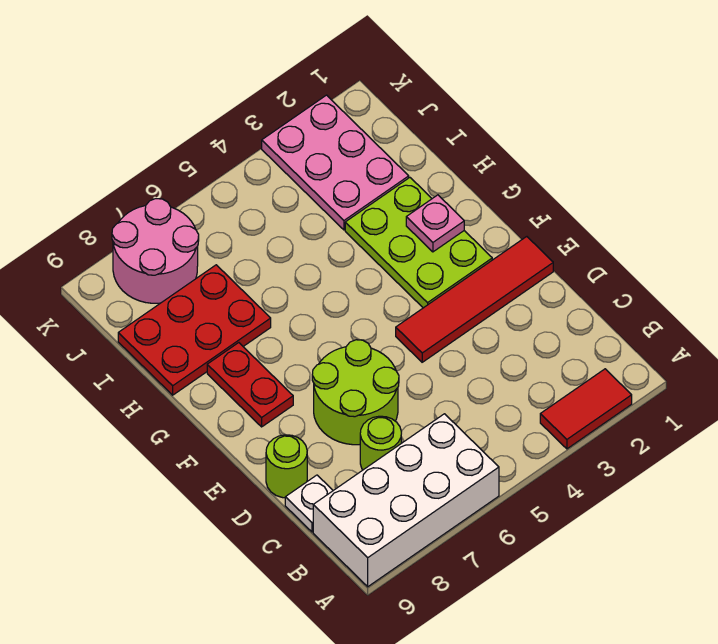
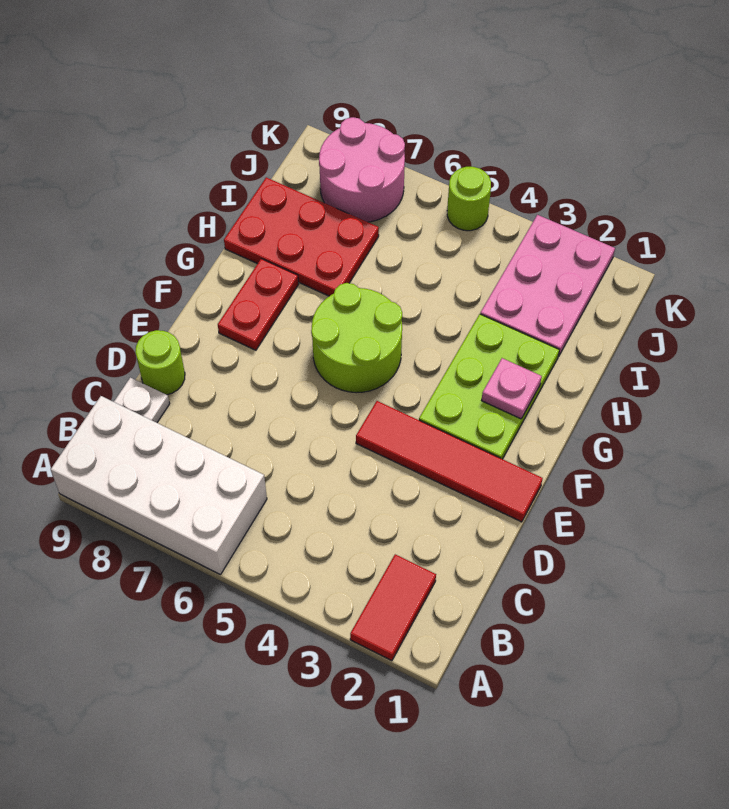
red 1x2 tile [540,369,632,449] -> red 1x2 tile turned to [350,554,436,661]
lime 1x1 round brick [360,416,401,470] -> lime 1x1 round brick moved to [447,167,491,231]
lime 2x2 round brick [312,340,399,445] -> lime 2x2 round brick moved to [311,283,402,393]

